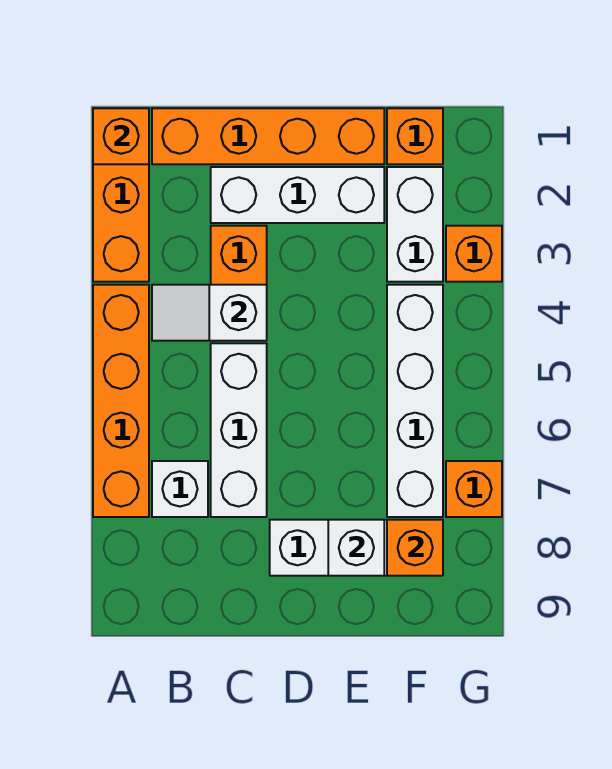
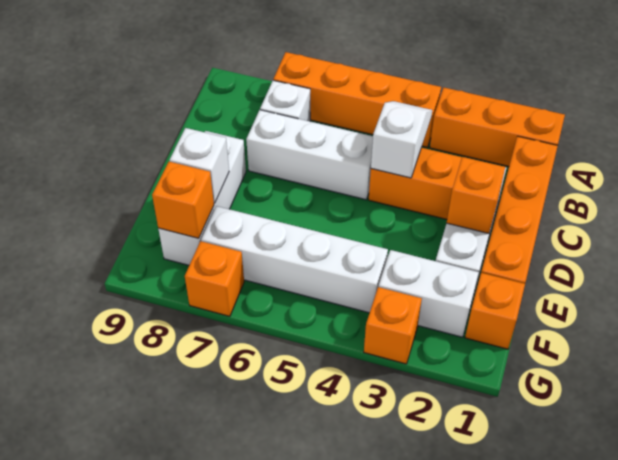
orange 1x1 brick [93,108,149,164] -> orange 1x1 brick moved to [447,157,505,233]

